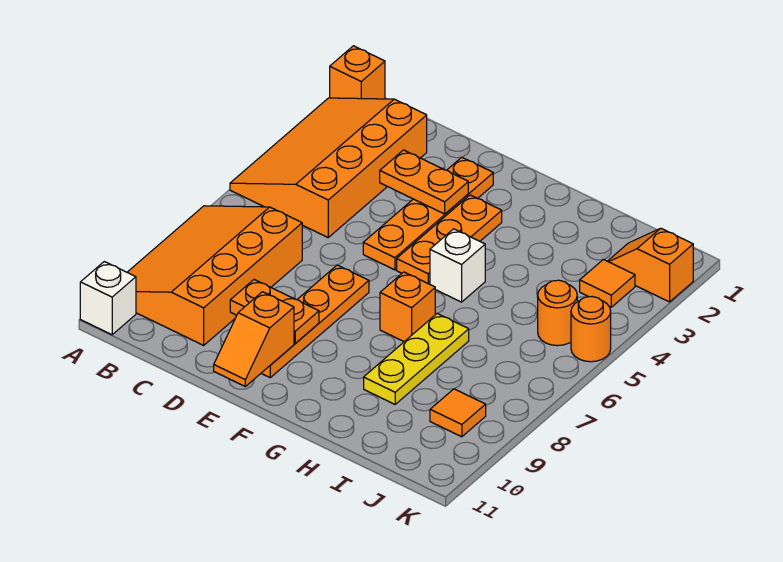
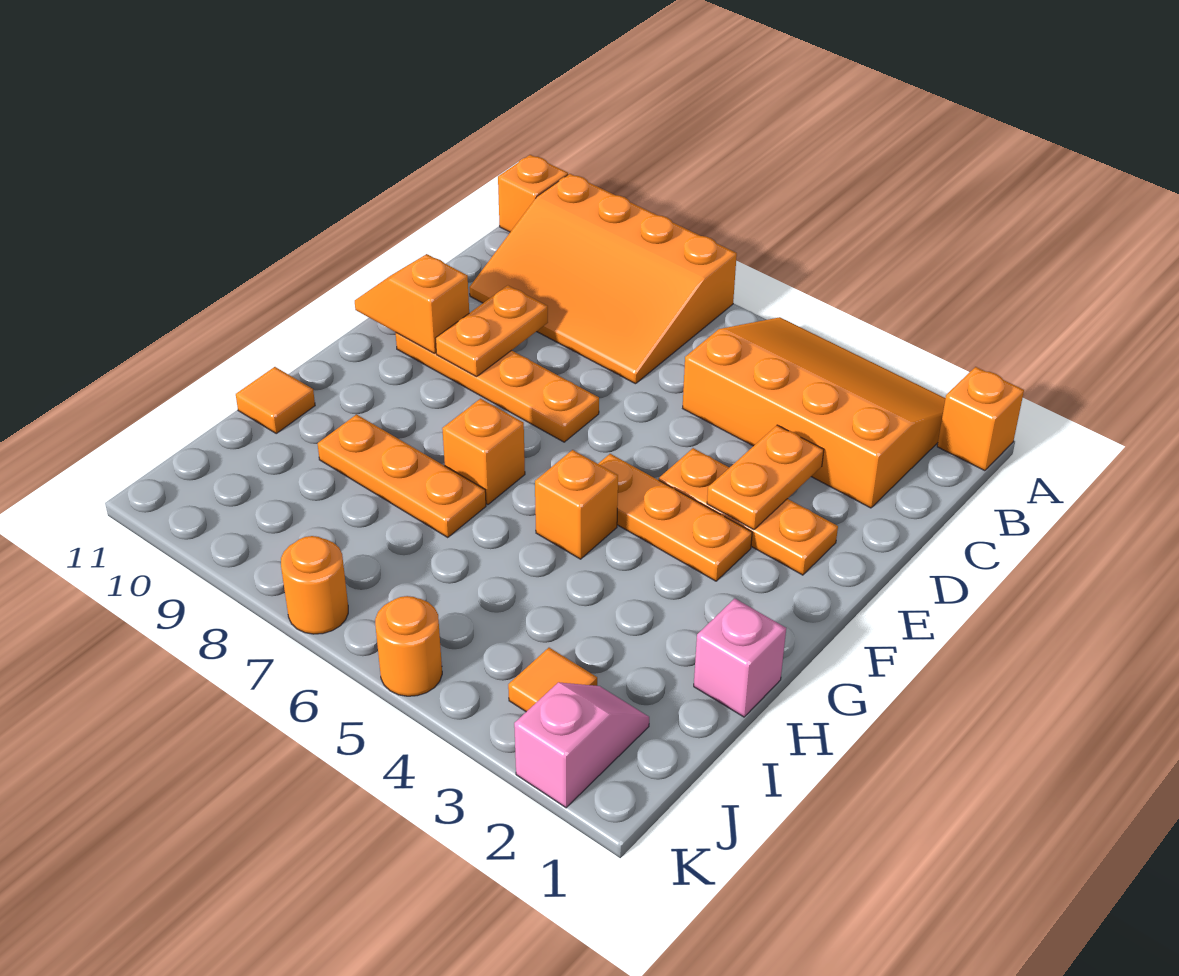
orange 3x4 slope [127,206,302,345] -> orange 3x4 slope turned to [469,174,737,384]
white 1x1 brick [80,262,136,335] -> orange 1x1 brick [498,155,568,232]
orange 1x4 plate [363,157,493,270] -> orange 1x3 plate [659,448,838,575]
white 1x1 brick [430,229,485,302] -> orange 1x1 brick [535,450,618,559]
none -> pink 1x1 brick [694,598,786,717]
yellow 1x3 plate [364,313,469,404] -> orange 1x3 plate [318,414,486,538]
orange 1x2 slope [608,228,693,302] -> pink 1x2 slope [514,682,649,808]
orange 1x1 round brick [538,280,577,346] -> orange 1x1 round brick moved to [281,536,348,634]
orange 1x1 tile [430,389,486,437] -> orange 1x1 tile moved to [236,367,315,433]

